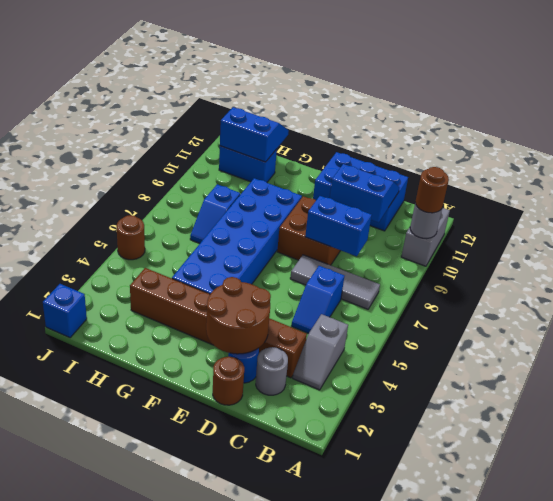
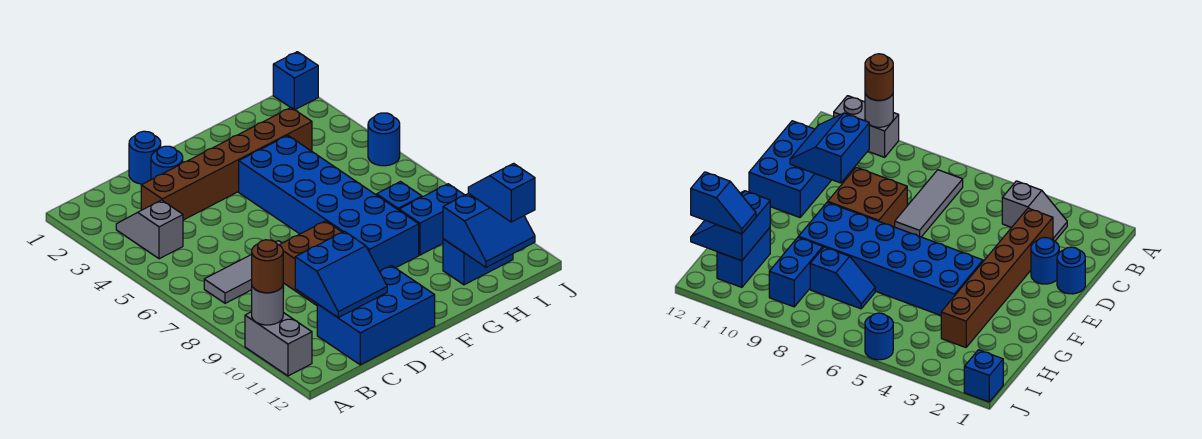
grey 1x1 round brick [256,347,288,395] -> none
blue 1x2 slope [292,266,344,333] -> blue 1x2 slope moved to [468,163,535,222]
blue 1x2 brick [305,196,372,256] -> blue 1x2 brick moved to [399,184,464,255]
brown 1x1 round brick [213,356,244,405] -> blue 1x1 round brick [129,131,161,184]
brown 2x2 round brick [206,277,271,354] -> none
brown 1x1 round brick [116,215,145,260] -> blue 1x1 round brick [368,113,400,166]

